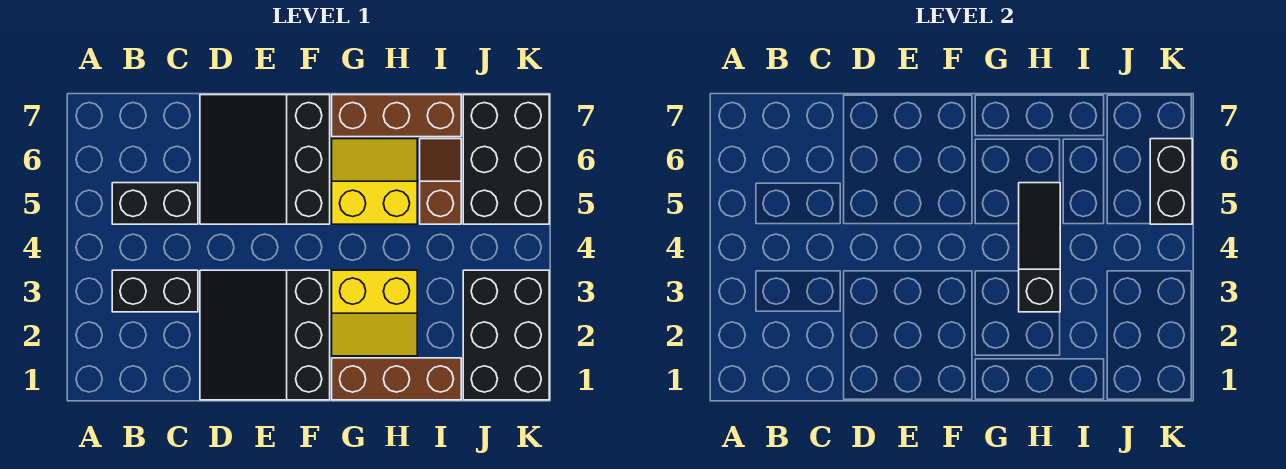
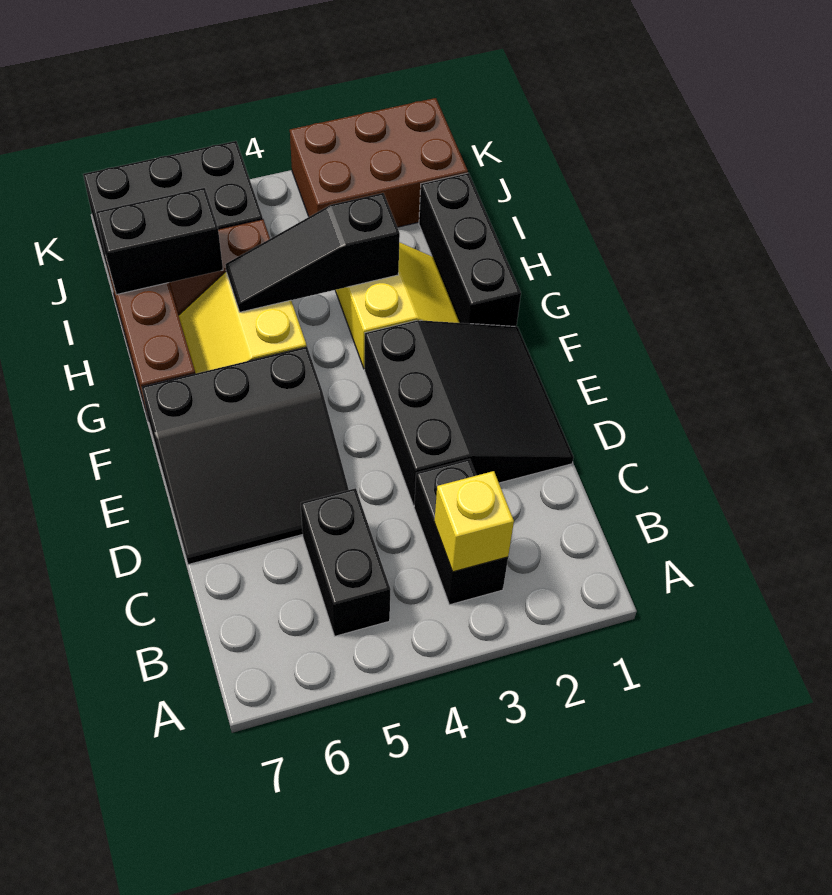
none -> yellow 1x1 brick [434,471,514,572]
black 3x3 slope [200,270,330,400] -> black 3x3 slope turned to [365,320,574,505]
brown 1x3 brick [332,358,461,400] -> black 1x3 brick [419,173,521,327]
black 2x3 brick [463,270,549,400] -> brown 2x3 brick [290,98,468,227]
black 1x2 brick [1150,139,1192,224] -> black 1x2 brick moved to [96,188,223,295]

